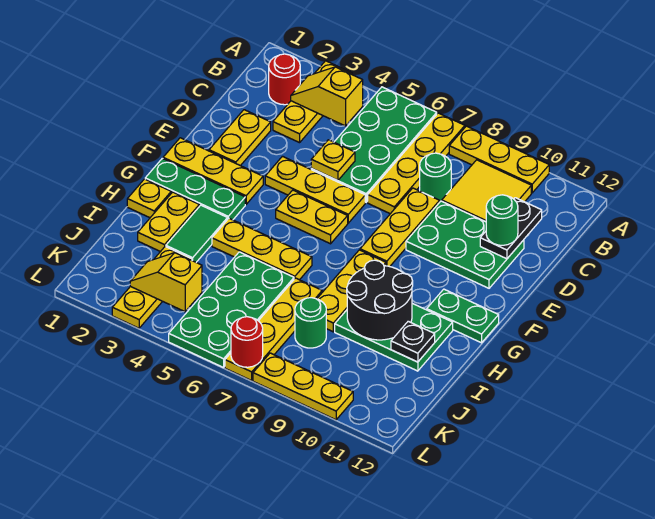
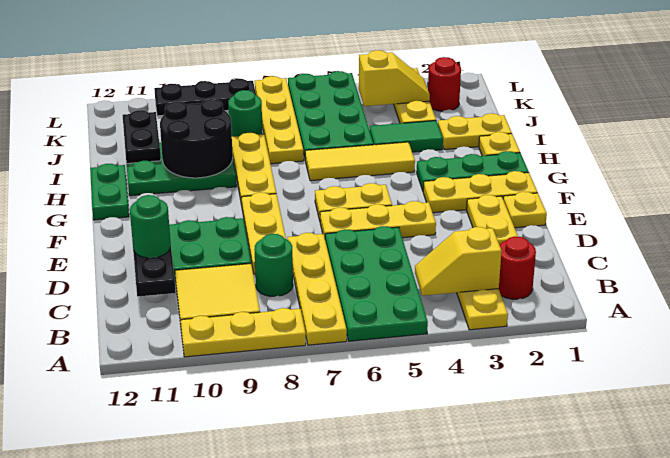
yellow 1x2 slope [291,67,363,126] -> yellow 1x2 slope turned to [415,227,502,296]
yellow 1x1 plate [311,140,355,180] -> yellow 1x1 plate moved to [503,192,547,228]
green 1x2 plate [427,289,499,343] -> green 1x2 plate turned to [90,164,129,220]
yellow 1x2 plate [138,192,199,252] -> yellow 1x2 plate turned to [438,113,512,149]
green 1x2 tile [166,205,228,262] -> green 1x2 tile turned to [370,121,443,152]
yellow 1x3 plate [212,218,312,280] -> yellow 1x3 tile [305,142,415,181]
black 1x1 plate [391,321,435,362] -> black 1x2 plate [123,110,161,163]
red 1x1 round brick [231,317,263,367] -> red 1x1 round brick moved to [428,57,461,111]
yellow 1x3 plate [253,353,353,420] -> black 1x3 plate [154,79,256,116]

